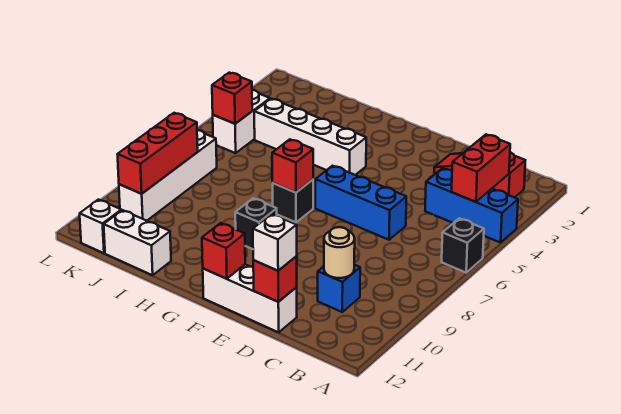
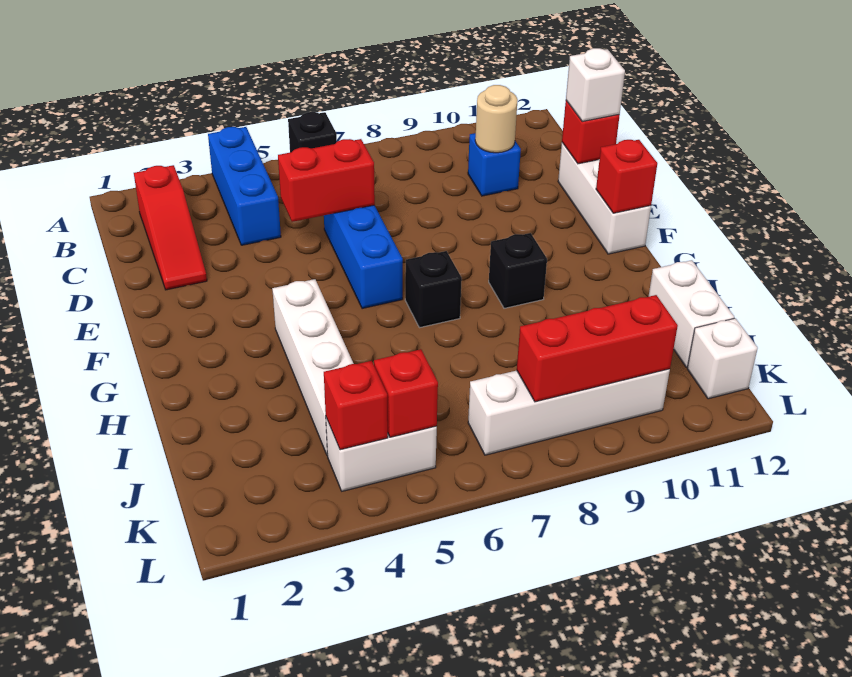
red 1x2 brick [451,134,510,202] -> red 1x2 brick moved to [278,139,375,222]
red 1x1 brick [272,139,313,193] -> red 1x1 brick moved to [324,361,388,450]

